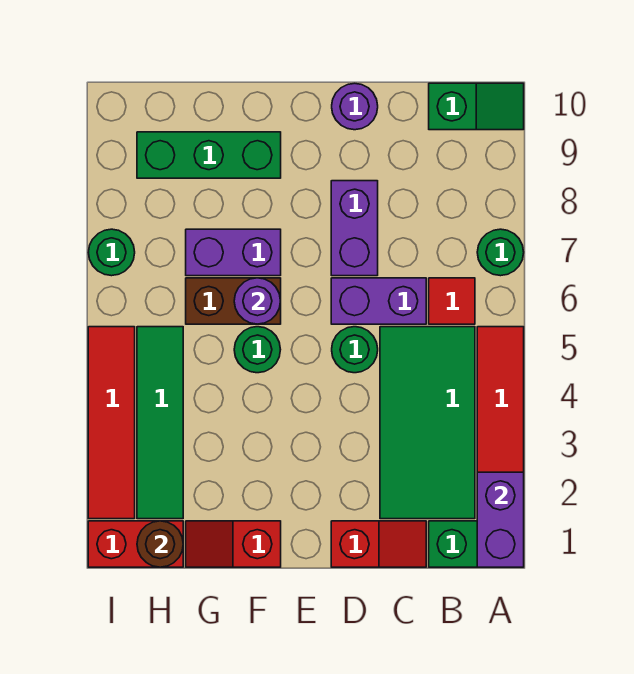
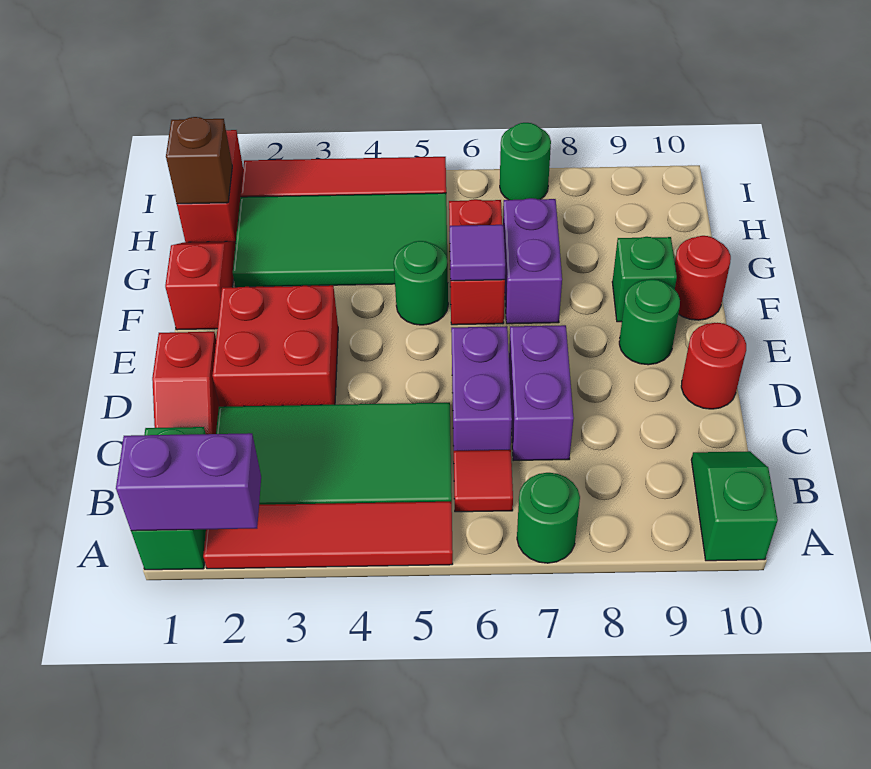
green 1x2 slope [429,83,524,130] -> green 1x2 slope turned to [692,451,778,561]
none -> red 2x2 brick [212,285,338,407]
green 1x1 round brick [332,327,378,373] -> green 1x1 round brick moved to [619,279,680,365]
purple 1x2 brick [331,181,378,276] -> purple 1x2 brick turned to [509,325,574,461]
purple 1x1 round brick [332,83,378,130] -> red 1x1 round brick [681,323,746,409]
brown 1x2 brick [186,278,281,324] -> red 1x2 brick [449,199,505,325]
purple 1x1 round brick [234,278,281,324] -> purple 1x1 tile [450,225,505,281]
green 1x3 brick [137,132,281,178] -> green 1x1 brick [612,237,677,322]
none -> red 1x1 round brick [675,236,731,320]
brown 1x1 round brick [137,521,183,567] -> brown 1x1 brick [166,117,232,204]
green 1x4 tile [137,327,183,519] -> green 2x4 tile [233,193,447,287]

